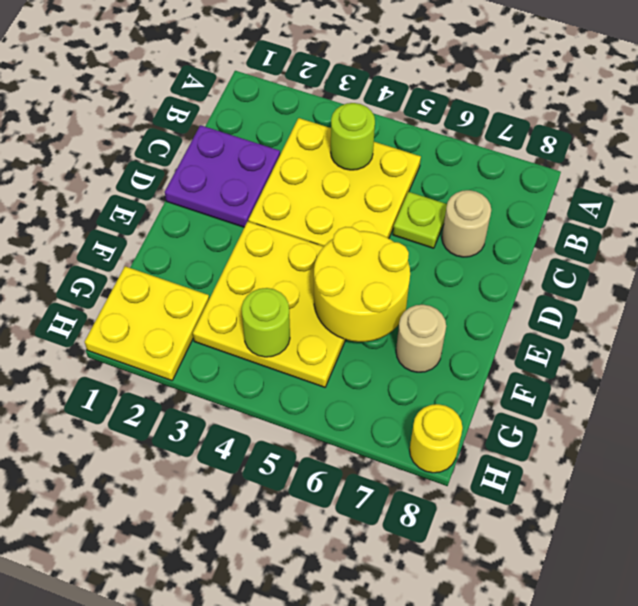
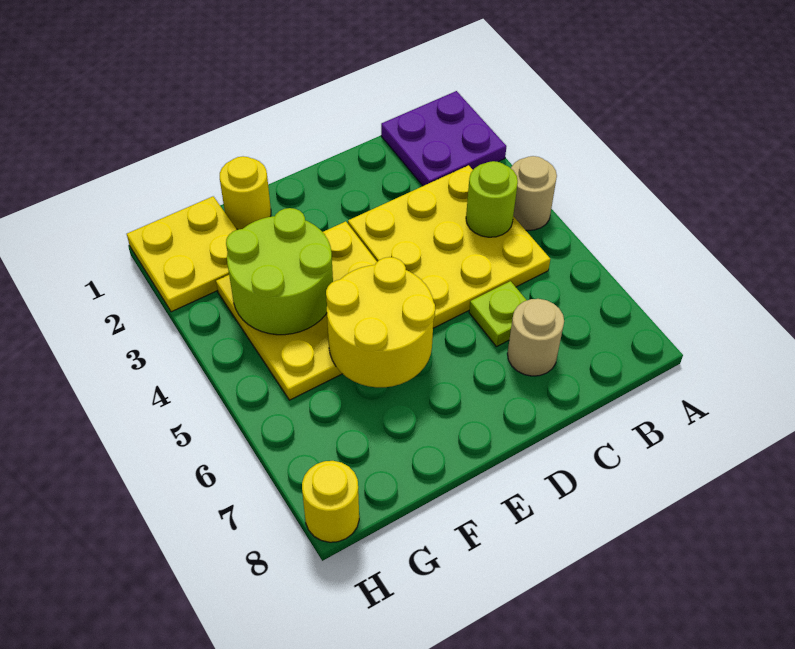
purple 2x2 plate [165,125,280,227] -> purple 2x2 plate moved to [381,91,506,186]
none -> yellow 1x1 round brick [220,156,271,230]
tan 1x1 round brick [396,305,446,372] -> tan 1x1 round brick moved to [511,156,557,230]
lime 1x1 round brick [242,288,290,357] -> lime 2x2 round brick [226,208,333,335]

